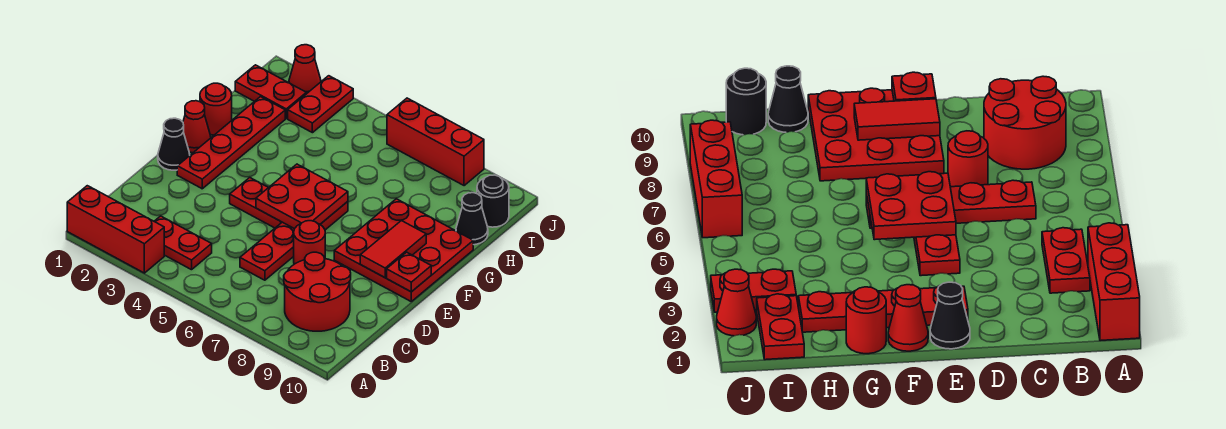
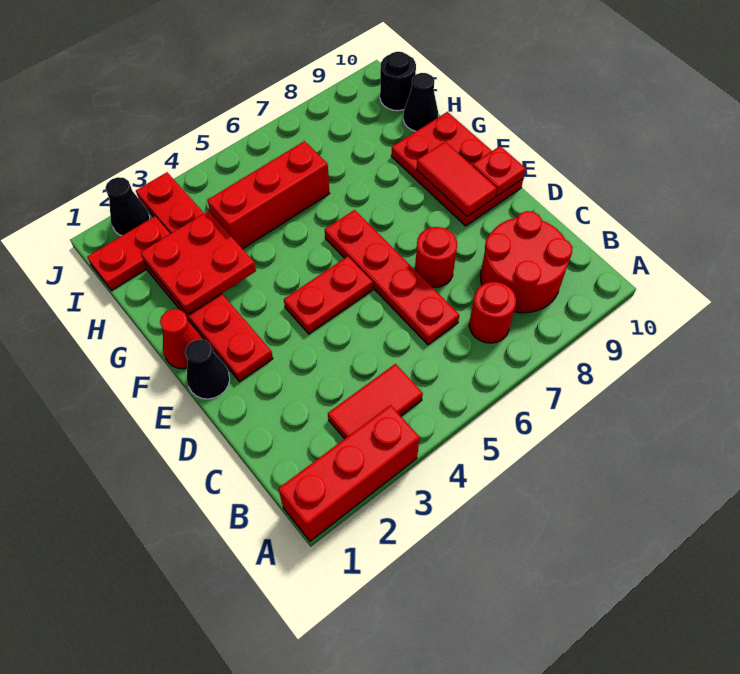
red 1x2 plate [154,216,212,270] -> red 1x2 tile [328,364,423,439]
red 2x2 plate [256,164,348,229] -> red 2x2 plate moved to [140,211,256,315]
red 3x3 plate [334,199,473,301] -> red 2x3 plate [391,112,523,226]
red 1x1 round brick [200,83,232,135] -> red 1x1 round brick moved to [469,282,516,343]
red 1x1 cone [289,45,321,94] -> black 1x1 cone [105,177,150,236]
red 1x3 brick [387,98,484,186] -> red 1x3 brick moved to [207,141,330,249]

